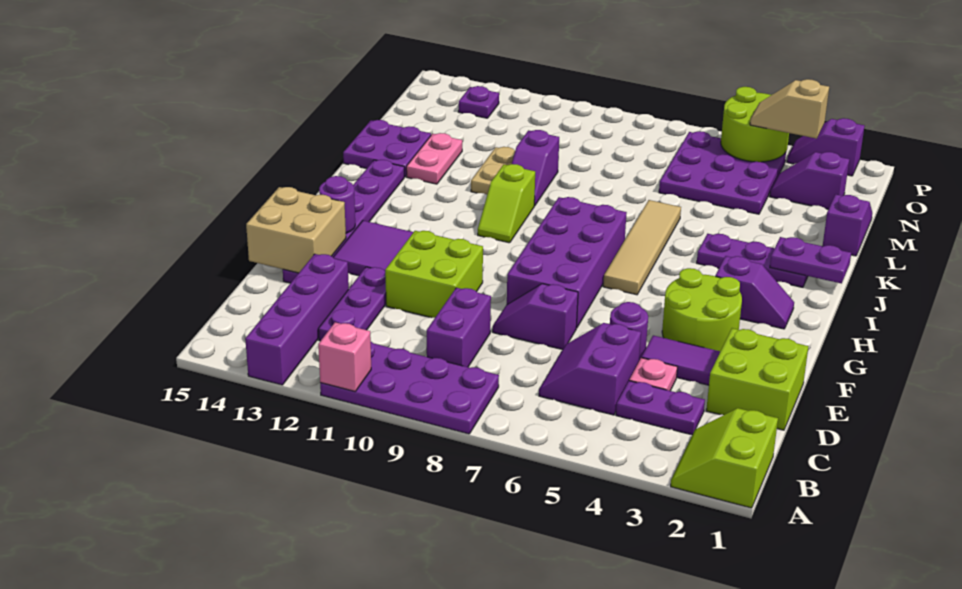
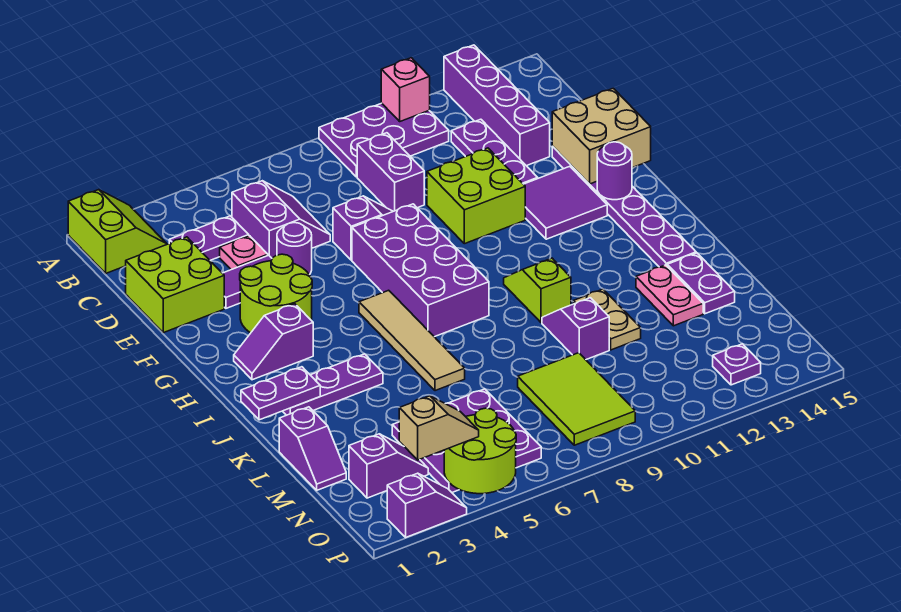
purple 2x4 plate [320,342,499,434] -> purple 2x3 plate [319,103,449,177]
purple 2x2 plate [343,120,431,177] -> purple 1x2 plate [667,253,735,314]
none -> lime 2x3 tile [518,353,635,445]

